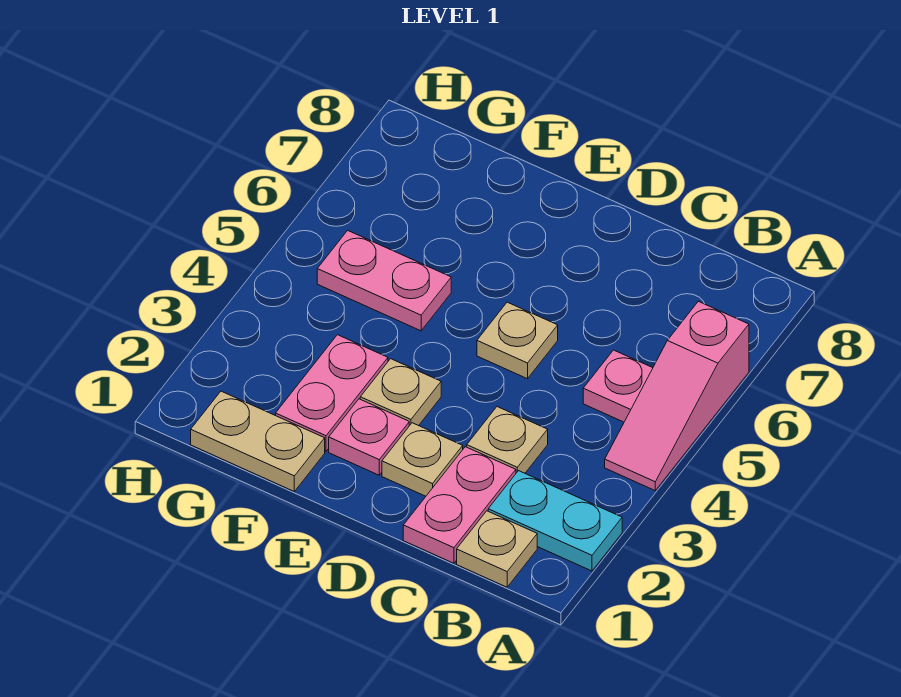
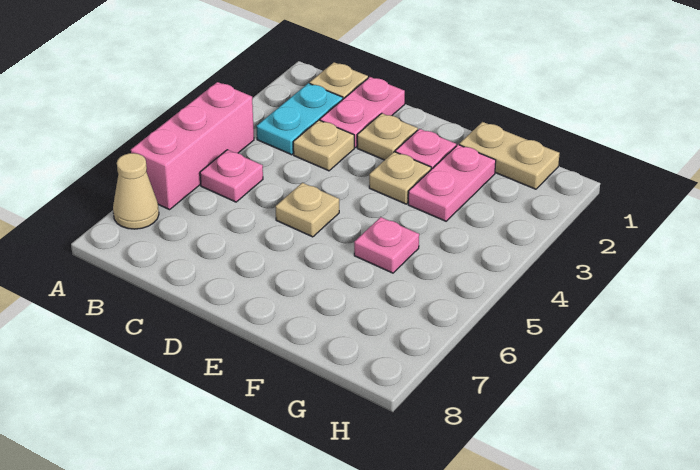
cyan 1x2 plate [488,471,622,571] -> cyan 1x2 plate turned to [256,83,343,155]
pink 1x3 slope [605,301,749,490] -> pink 1x3 brick [131,82,254,210]
none -> tan 1x1 cone [113,153,159,229]
pink 1x2 plate [317,230,451,331] -> pink 1x1 plate [354,217,419,273]

